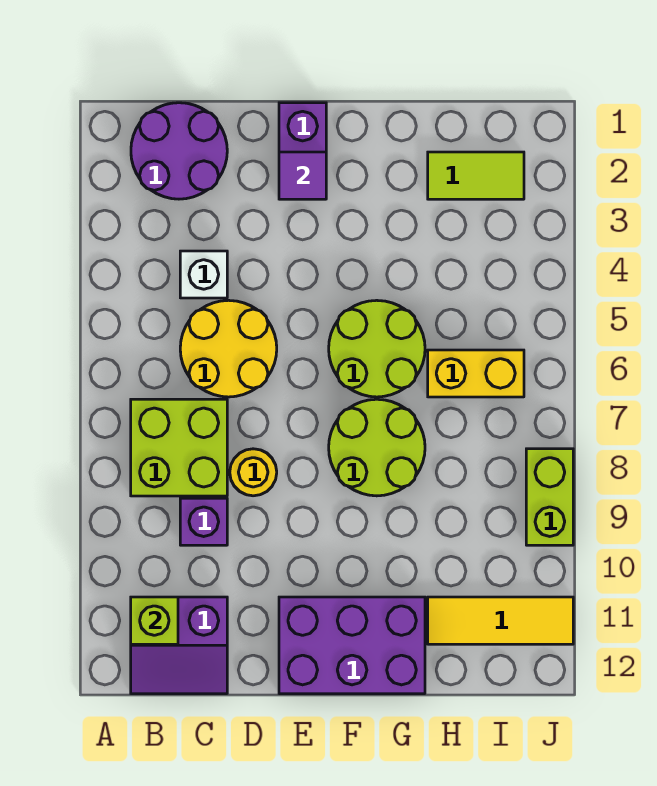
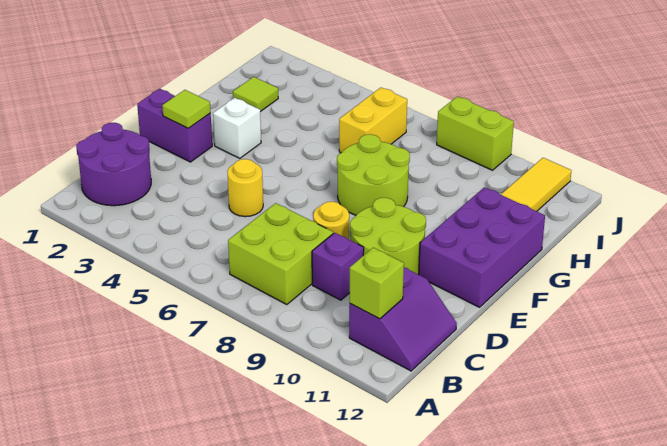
white 1x1 brick [180,251,227,298] -> white 1x1 brick moved to [213,98,261,158]
yellow 2x2 round brick [180,300,277,397] -> yellow 1x1 round brick [227,159,263,217]
purple 1x1 tile [279,152,326,199] -> lime 1x1 tile [162,90,211,128]
lime 2x2 round brick [329,300,425,397] -> lime 2x2 round brick moved to [350,198,426,274]
lime 1x2 tile [428,152,524,199] -> lime 1x1 tile [233,77,278,112]

